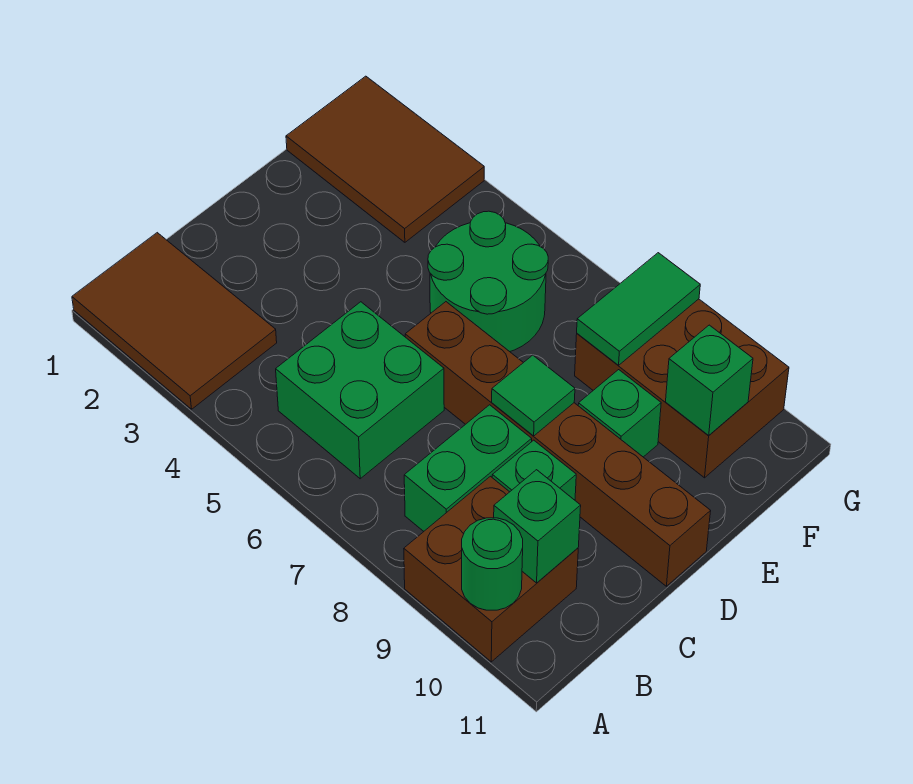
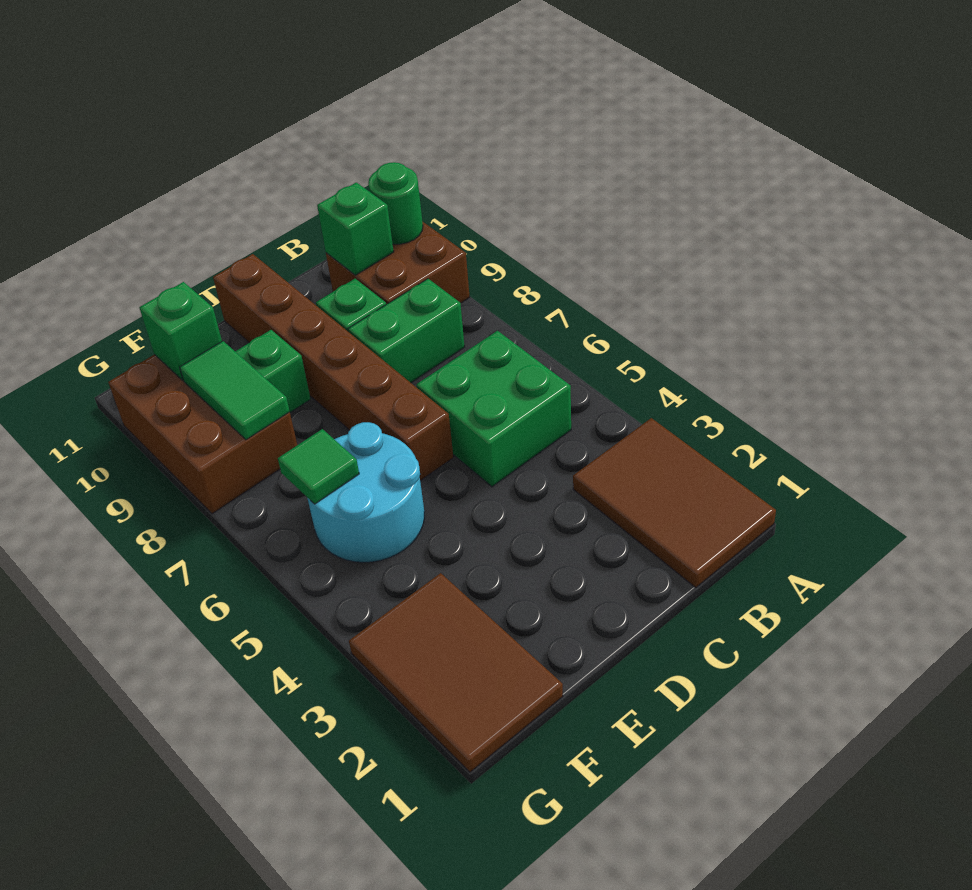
green 1x1 tile [492,355,575,436] -> green 1x1 tile moved to [278,429,359,504]
green 2x2 round brick [428,211,548,352] -> cyan 2x2 round brick [308,422,424,562]
green 1x2 tile [577,253,700,365] -> green 1x2 tile turned to [180,341,290,440]

